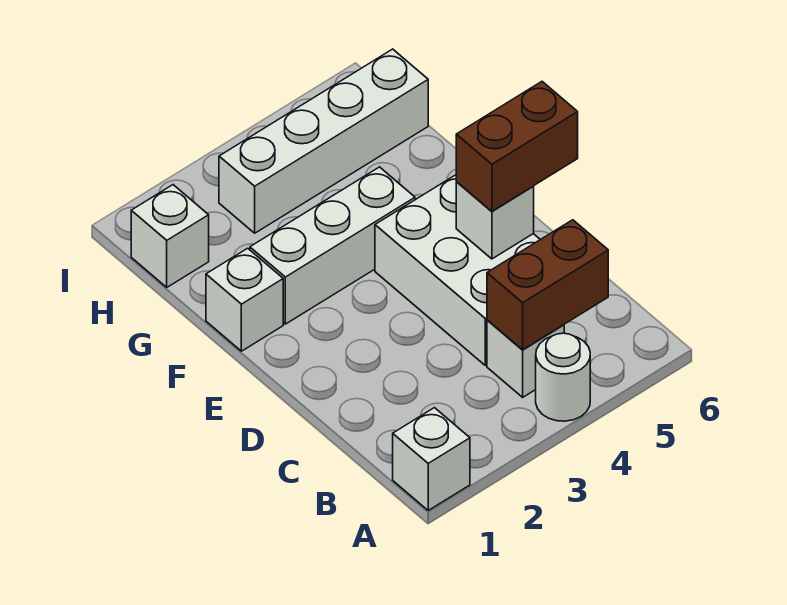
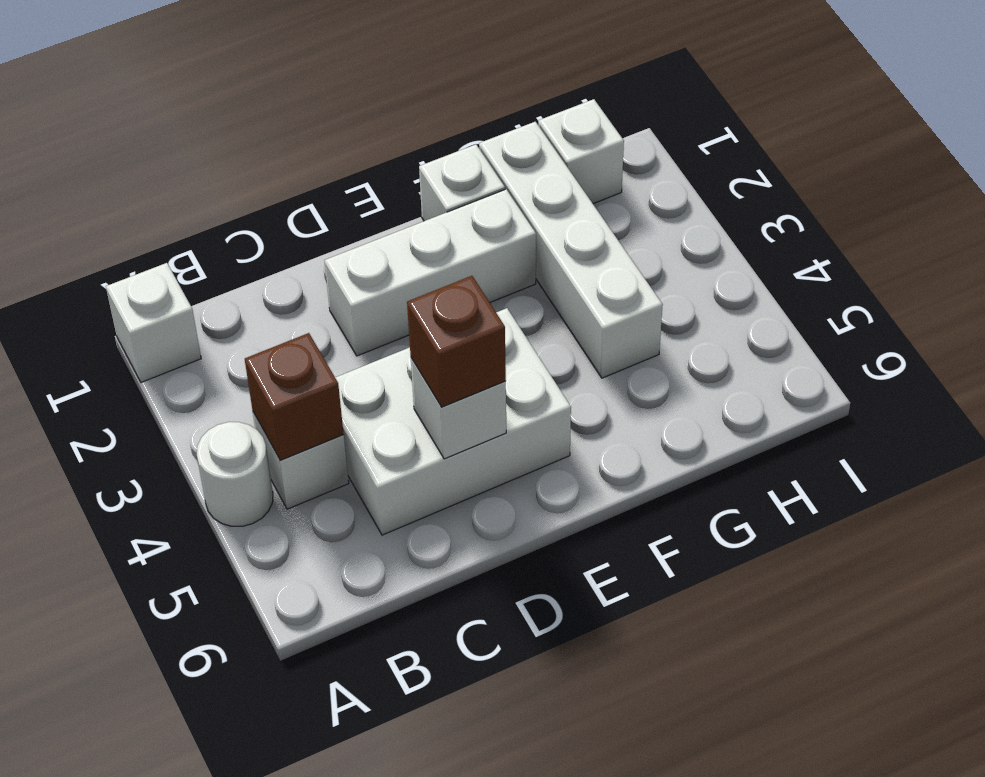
brown 1x2 brick [487,220,608,350] -> brown 1x1 brick [245,333,344,460]
brown 1x2 brick [456,82,578,211] -> brown 1x1 brick [407,276,506,407]
white 1x3 brick [250,167,415,324] -> white 1x3 brick turned to [325,189,536,356]
white 1x4 brick [219,49,428,233] -> white 1x4 brick moved to [479,122,663,378]

